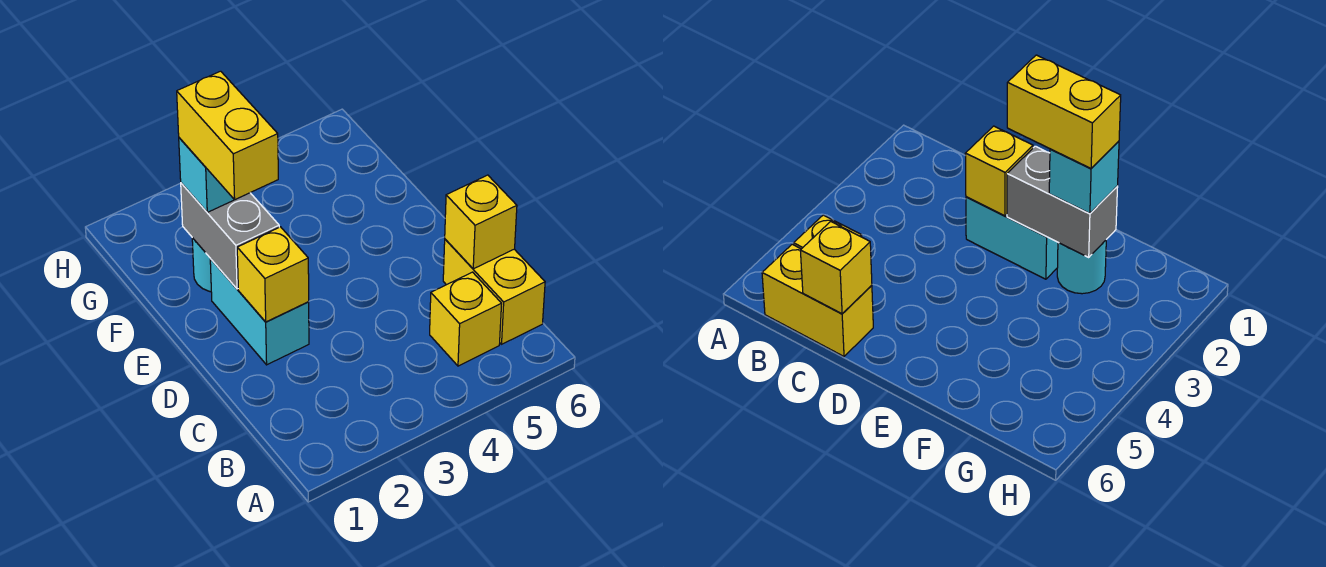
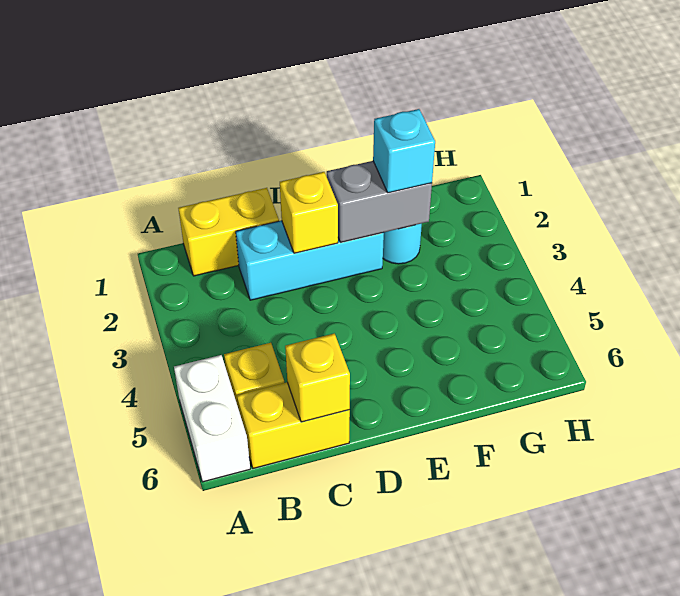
none -> white 1x2 brick [174,355,250,482]
cyan 1x2 brick [210,259,309,365] -> cyan 1x3 brick [236,220,384,300]
yellow 1x2 brick [177,71,278,200] -> yellow 1x2 brick moved to [178,188,279,276]

